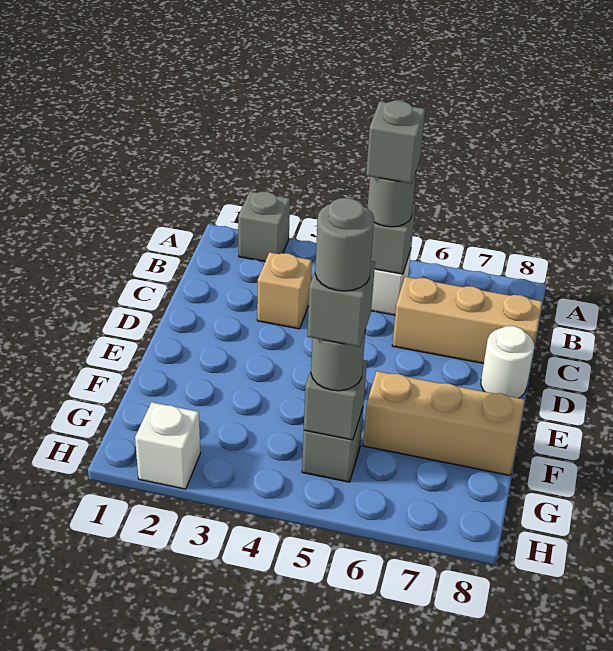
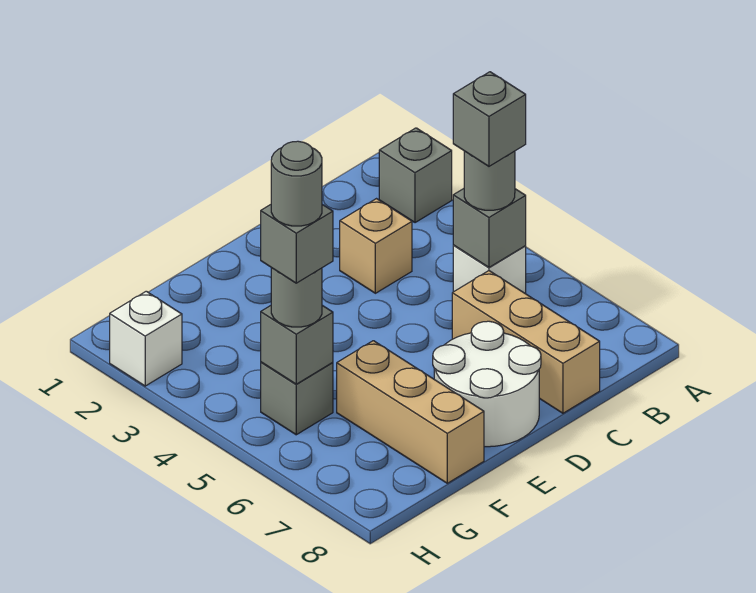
white 1x1 round brick [481,326,534,398] -> white 2x2 round brick [433,321,541,447]

